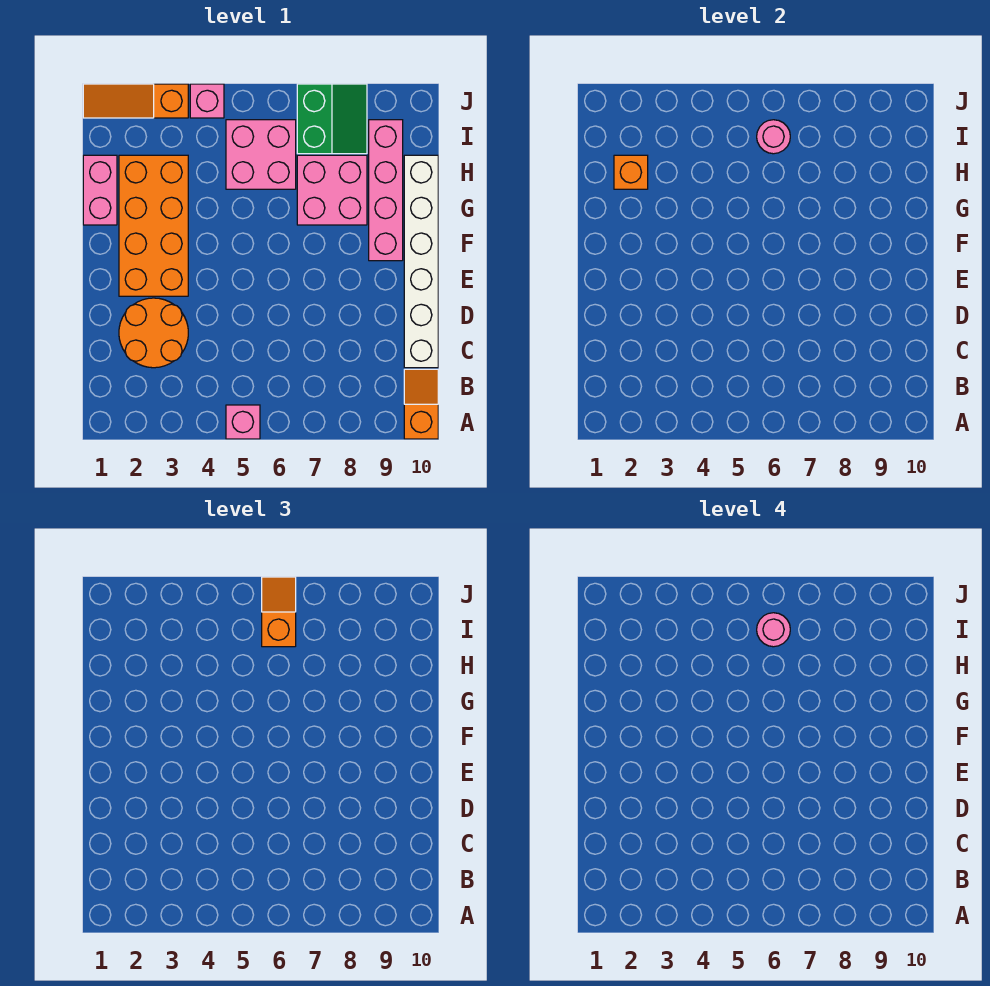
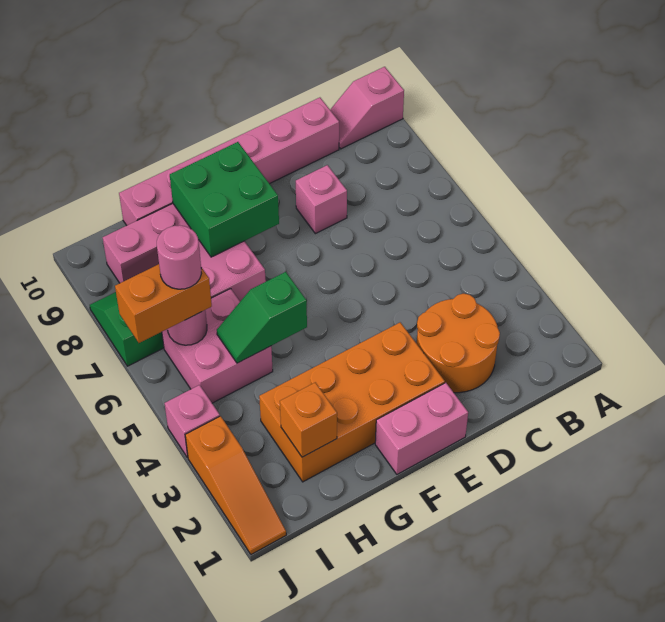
pink 1x1 brick [226,405,260,439] -> pink 1x1 brick moved to [296,165,347,234]
orange 1x2 slope [404,369,438,439] -> pink 1x2 slope [330,67,404,149]
white 1x6 brick [404,155,438,368] -> pink 1x6 brick [119,98,339,225]
none -> green 2x2 brick [170,142,279,257]
pink 1x2 brick [83,155,117,225] -> pink 1x2 brick moved to [375,383,468,474]
none -> green 1x2 slope [217,272,307,363]
orange 1x2 slope [262,577,296,647] -> orange 1x2 brick [115,264,212,343]

